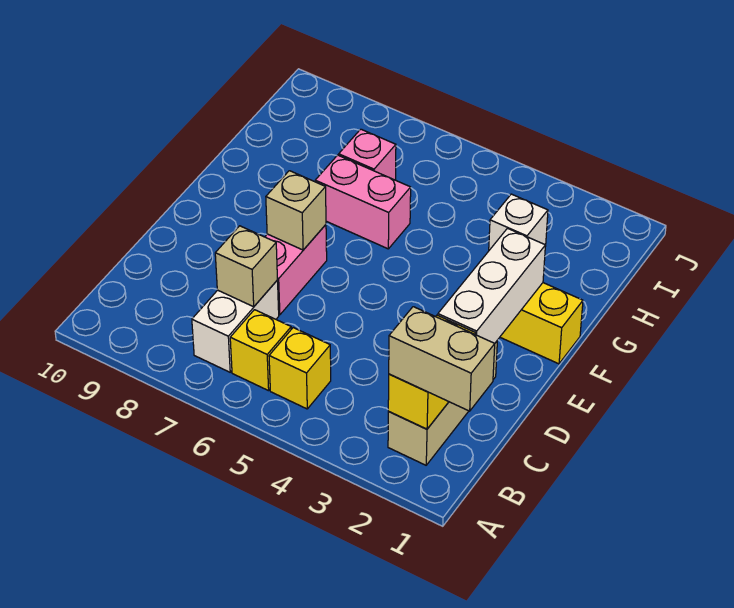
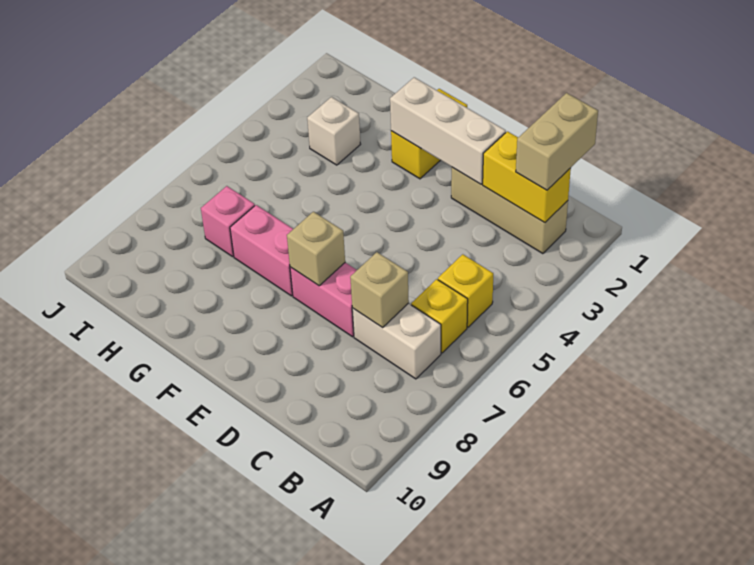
pink 1x2 brick [315,155,411,249] -> pink 1x2 brick turned to [230,205,293,296]

